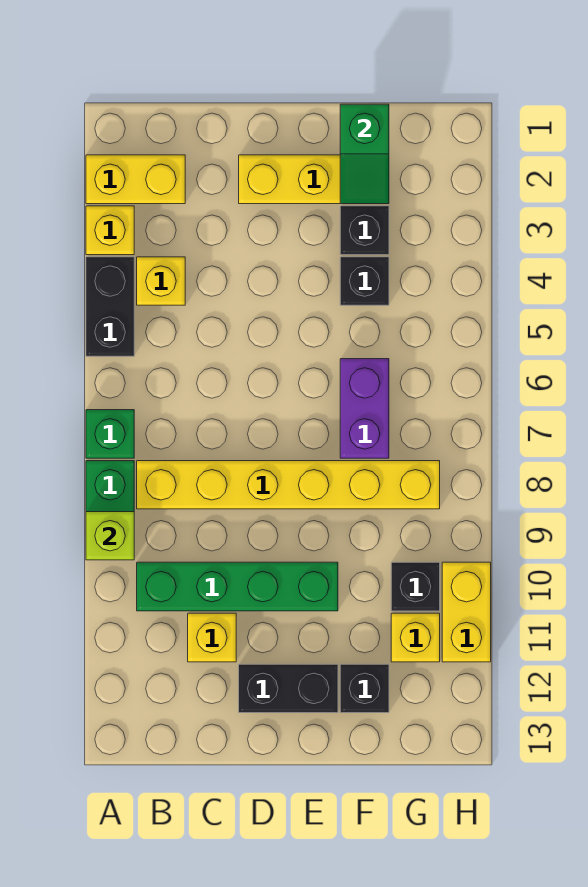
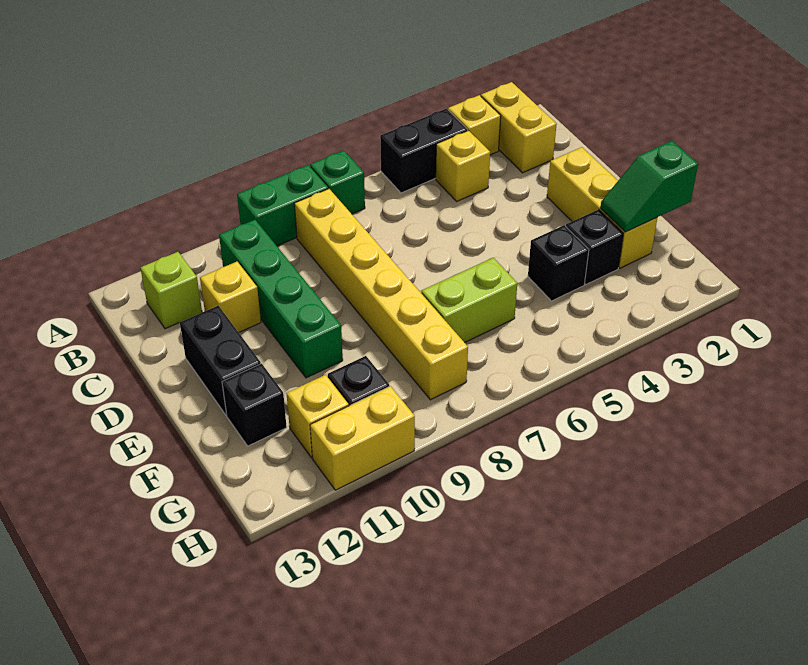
lime 1x1 brick [86,512,134,560] -> lime 1x1 brick moved to [140,252,202,329]
purple 1x2 brick [340,359,389,458] -> lime 1x2 brick [421,258,517,343]

